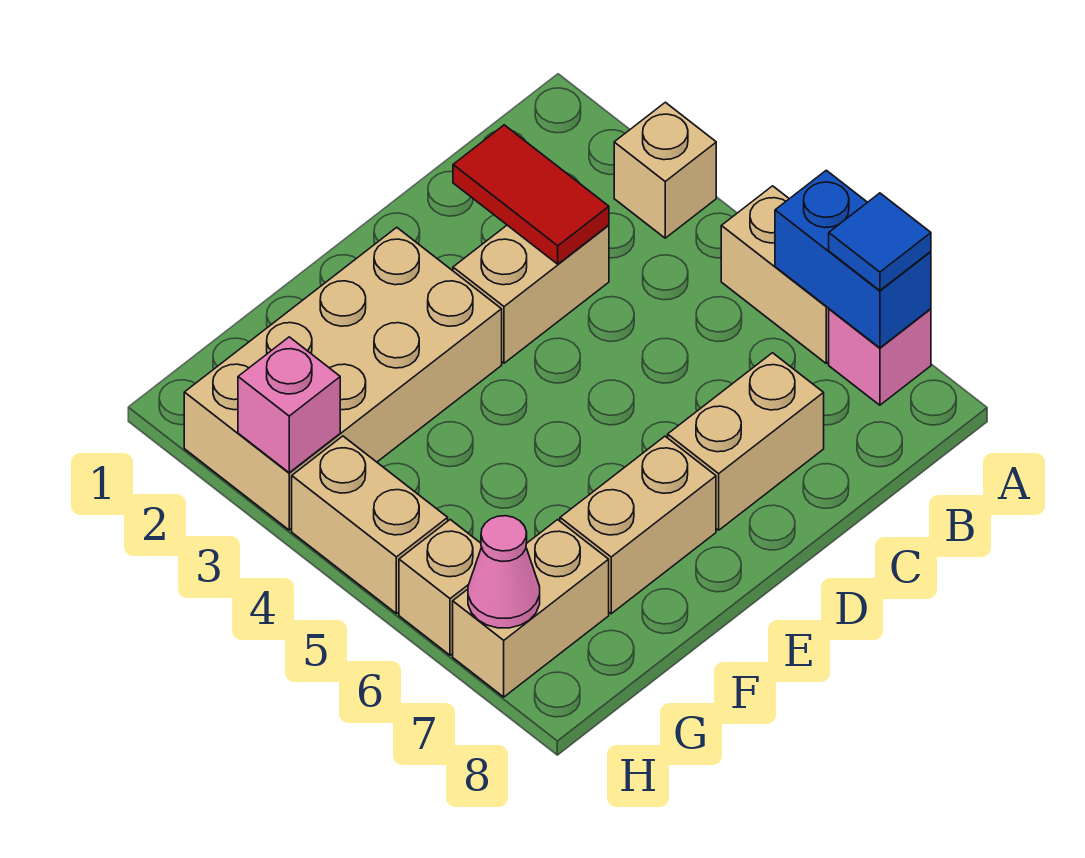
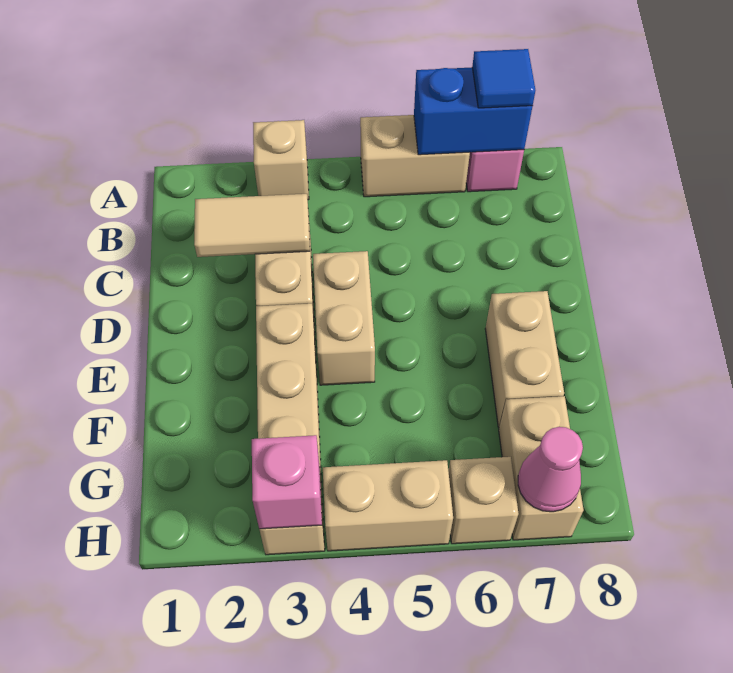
red 1x2 tile [453,125,609,264] -> tan 1x2 tile [194,194,310,257]
tan 1x2 brick [668,353,824,530] -> tan 1x2 brick moved to [313,251,375,385]
tan 2x4 brick [184,227,502,530] -> tan 1x4 brick [256,303,325,555]

